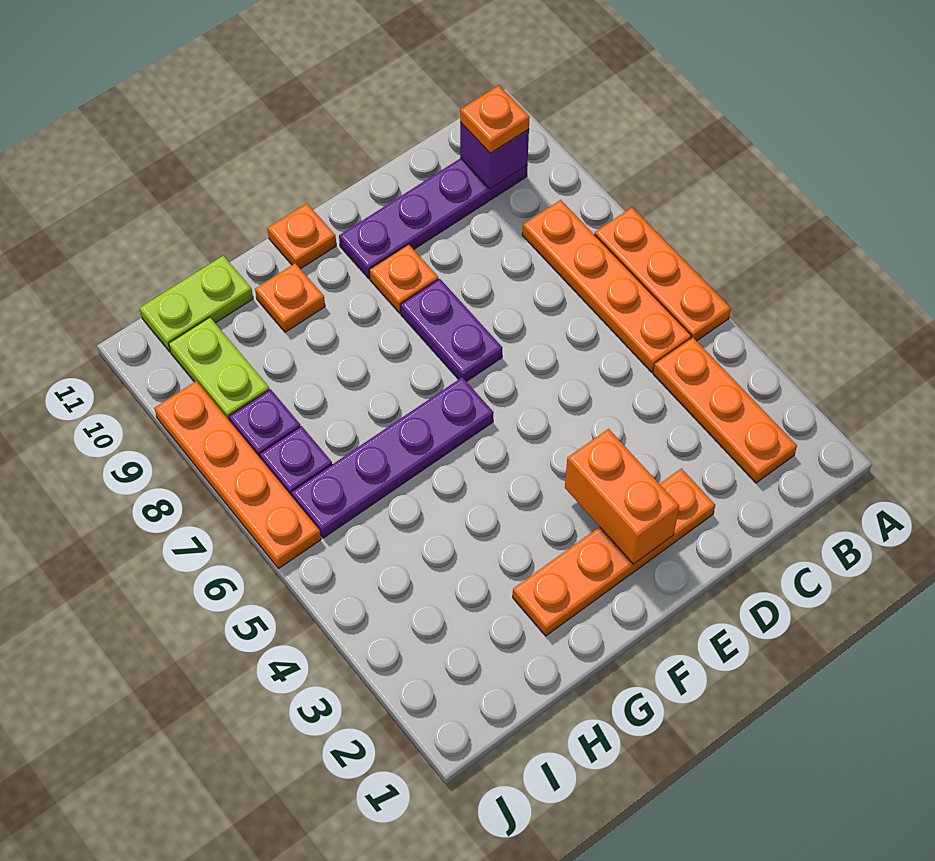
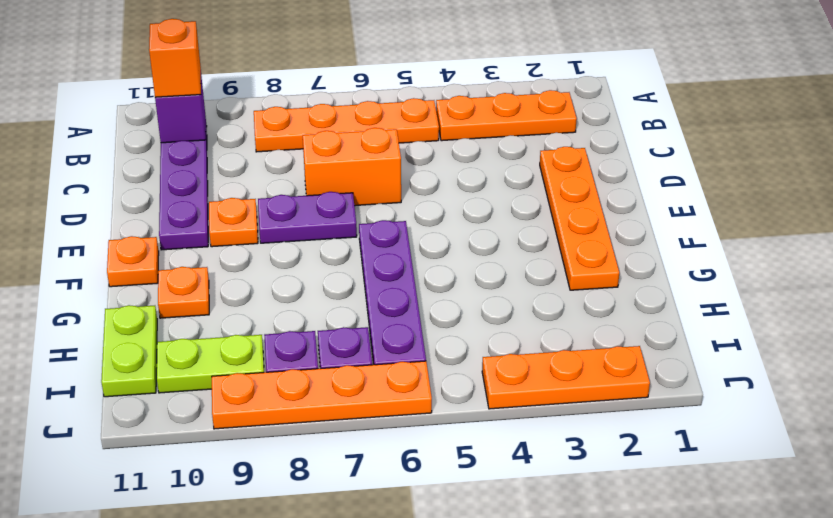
orange 1x3 plate [595,208,731,341] -> orange 1x3 plate moved to [482,346,650,409]
orange 1x1 plate [460,86,530,153] -> orange 1x1 brick [149,19,201,97]
orange 1x2 brick [565,429,679,564] -> orange 1x2 brick moved to [303,128,401,206]

